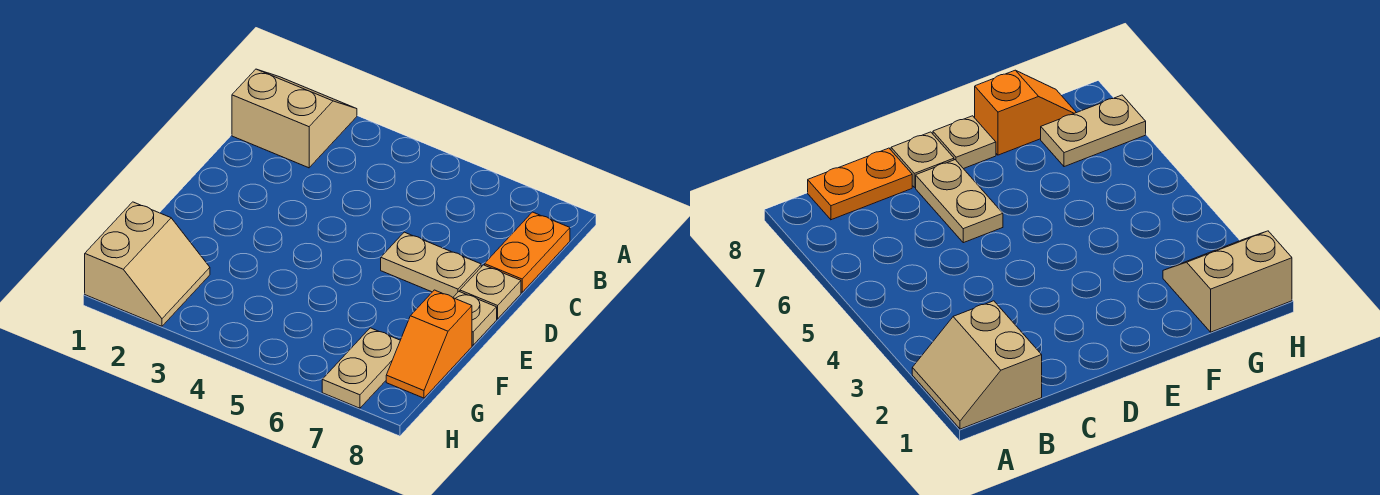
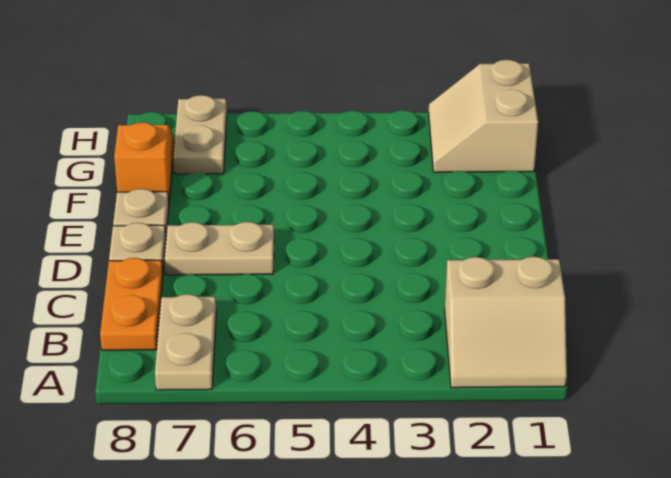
none -> tan 1x2 plate [155,294,216,390]

